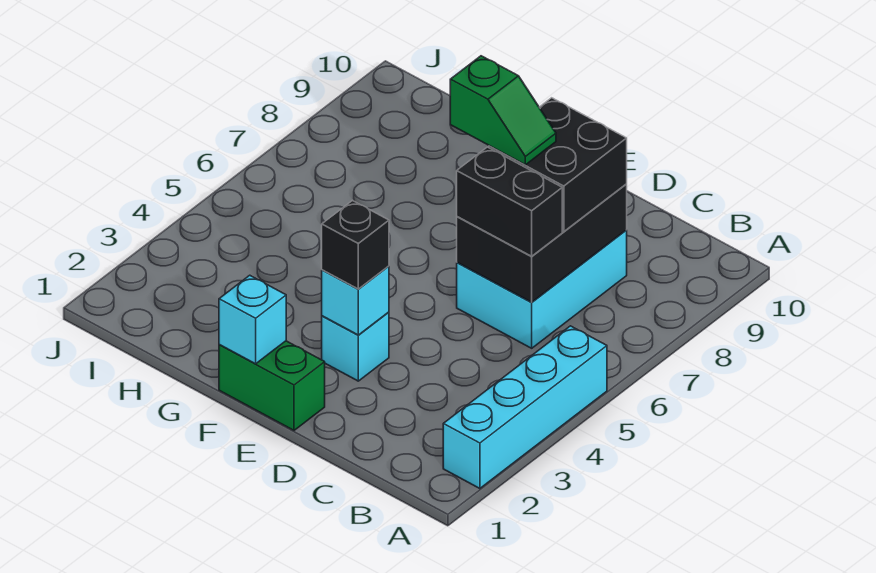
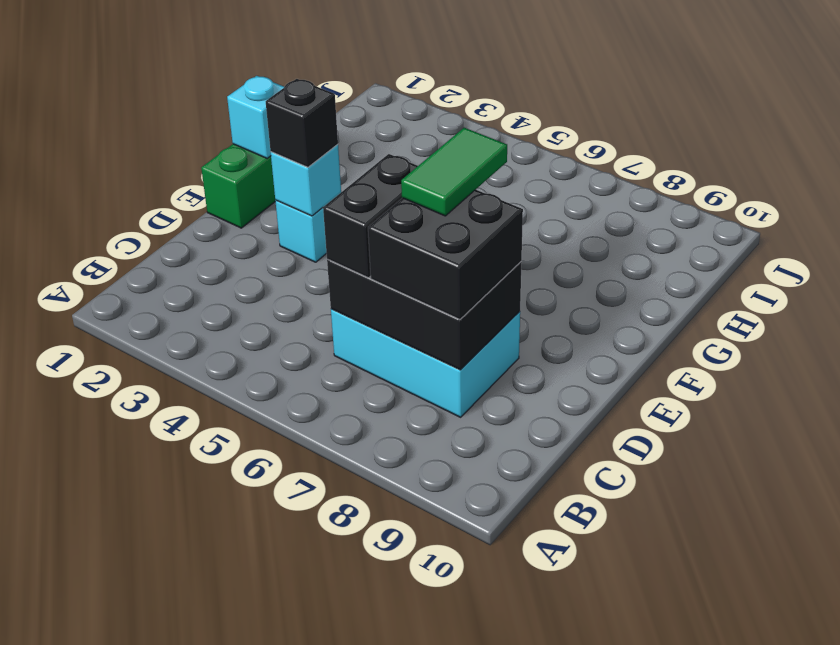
cyan 1x4 brick [443,326,607,489] -> none
green 1x2 slope [450,56,556,165] -> green 1x2 tile [401,128,507,216]

